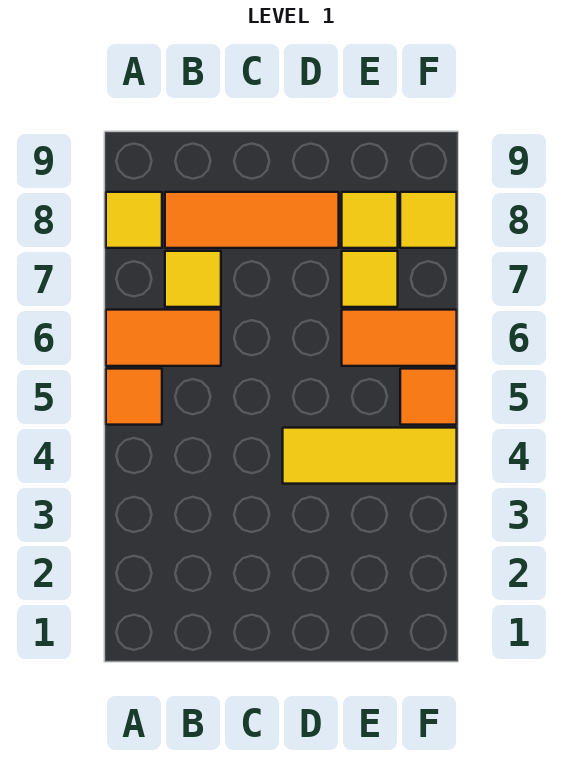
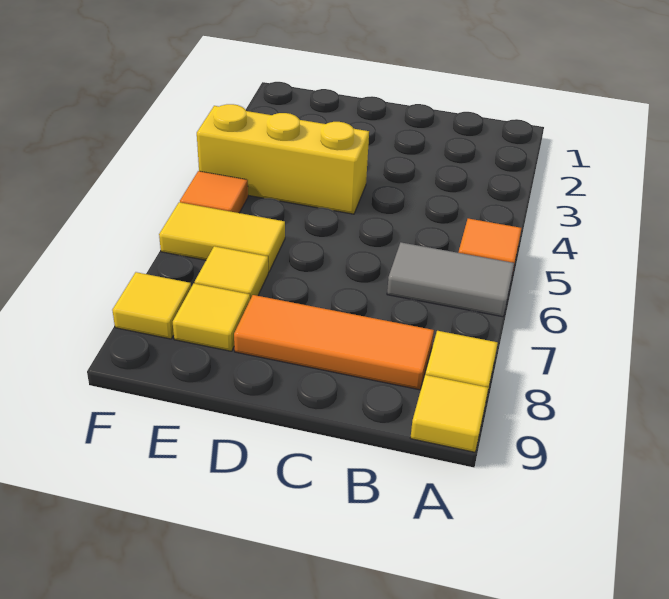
orange 1x2 tile [106,310,221,366] -> grey 1x2 tile [387,242,514,317]
yellow 1x1 tile [165,251,221,307] -> yellow 1x1 tile moved to [410,375,488,452]
yellow 1x3 tile [283,428,457,484] -> yellow 1x3 brick [197,104,369,214]
orange 1x2 tile [342,310,457,366] -> yellow 1x2 tile [159,202,285,272]

